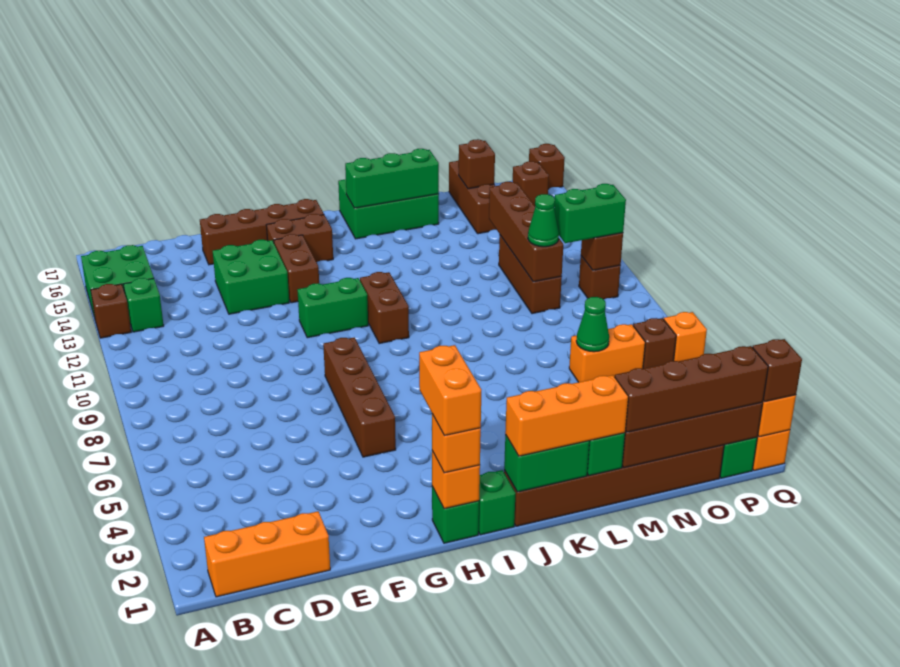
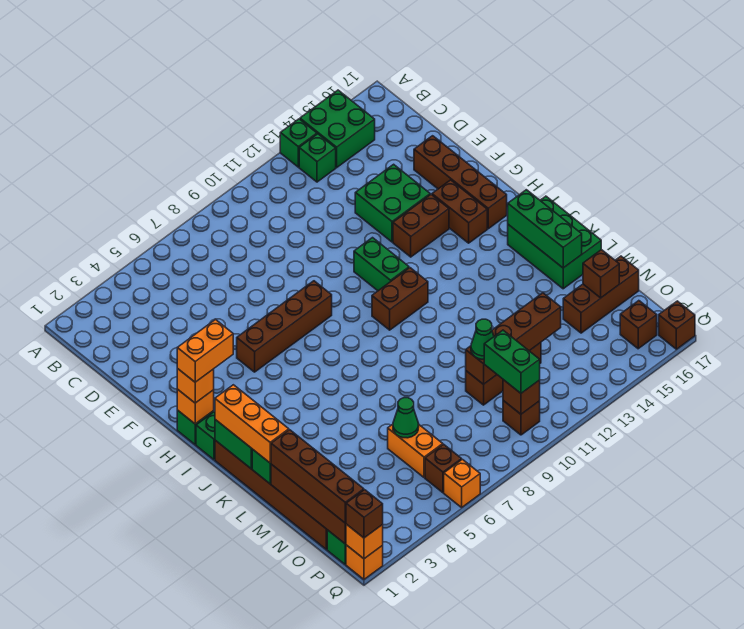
brown 1x1 brick [91,284,131,338] -> green 1x1 brick [280,119,317,167]
orange 1x3 brick [204,511,330,597] -> none

